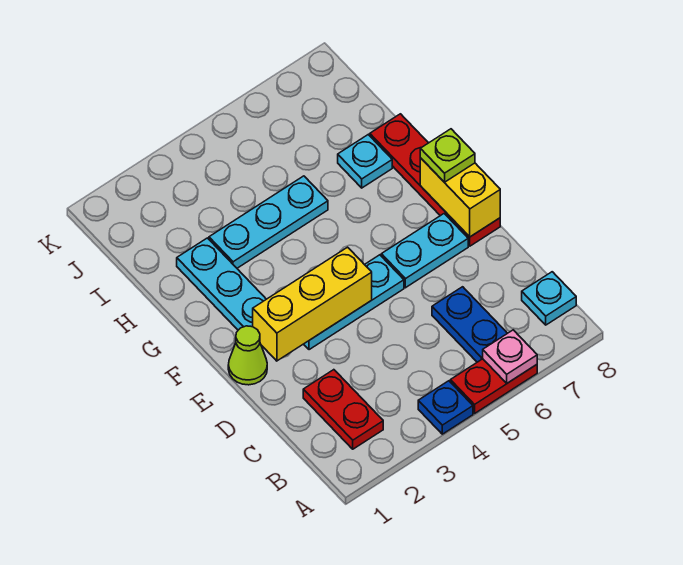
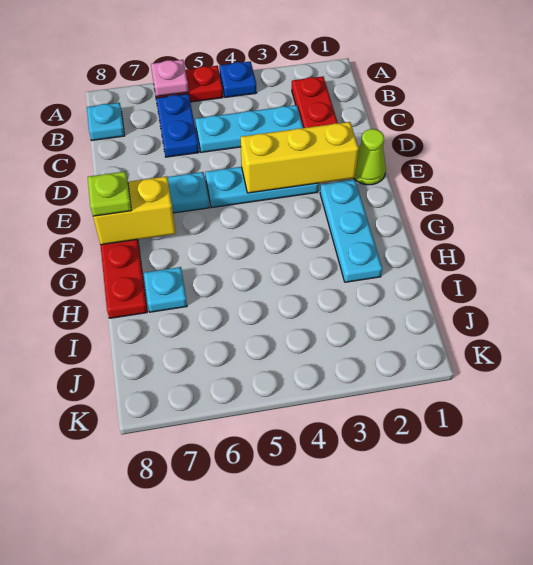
yellow 1x2 brick [420,158,500,237] -> yellow 1x2 brick turned to [93,176,176,245]
cyan 1x3 plate [209,176,328,268] -> cyan 1x3 plate moved to [195,105,303,152]

